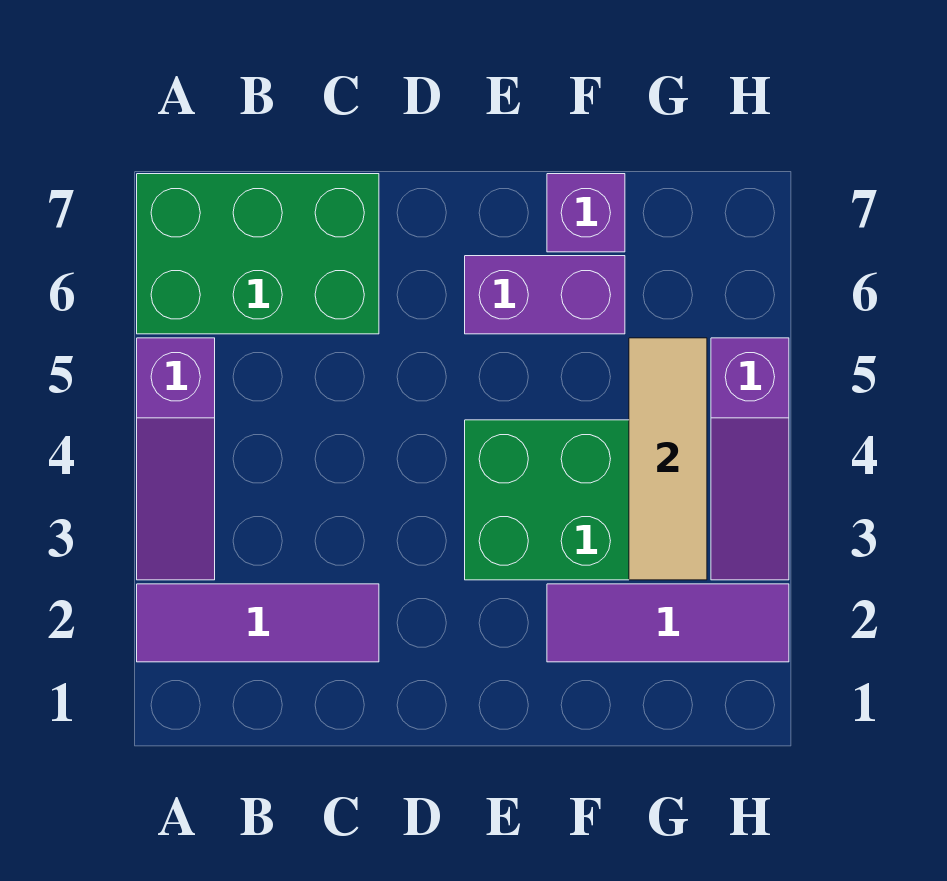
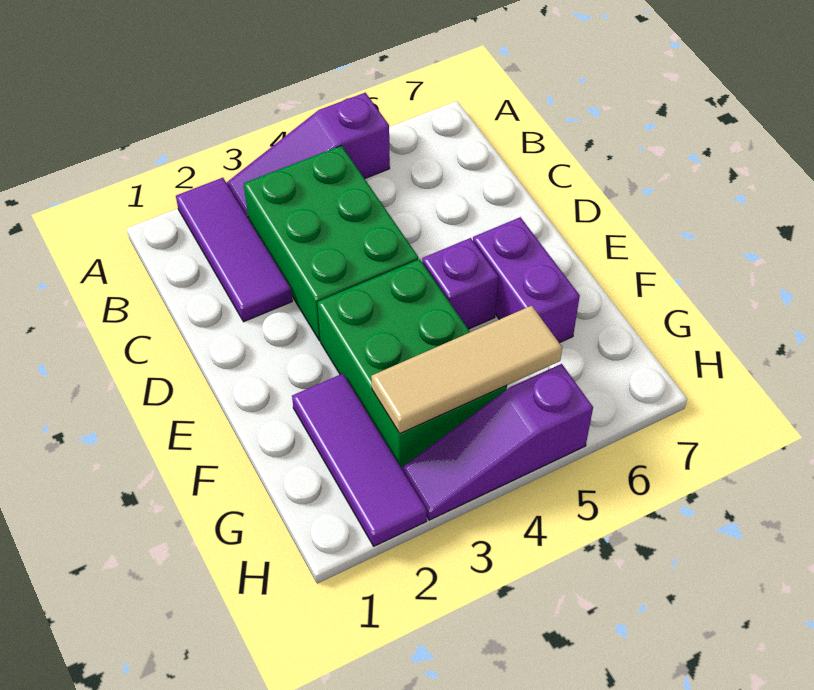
green 2x3 brick [137,174,379,334] -> green 2x3 brick moved to [244,146,419,341]
purple 1x1 brick [547,174,625,252] -> purple 1x1 brick moved to [422,238,498,329]

